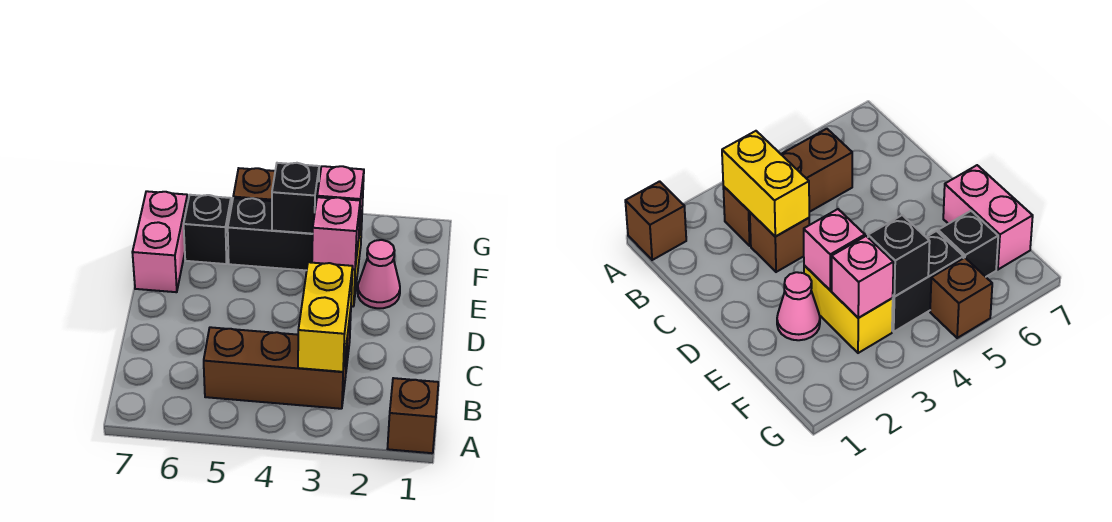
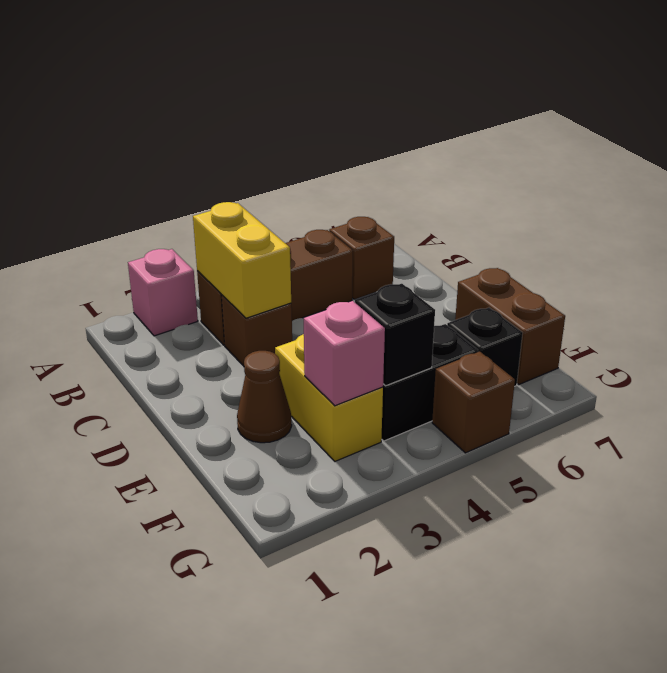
brown 1x1 brick [387,378,438,453] -> brown 1x1 brick moved to [329,217,394,300]
pink 1x1 cone [358,240,400,308] -> brown 1x1 cone [237,351,292,443]
pink 1x1 brick [312,197,360,269] -> pink 1x1 brick moved to [128,249,198,336]
pink 1x2 brick [132,191,188,292] -> brown 1x2 brick [455,268,565,384]

